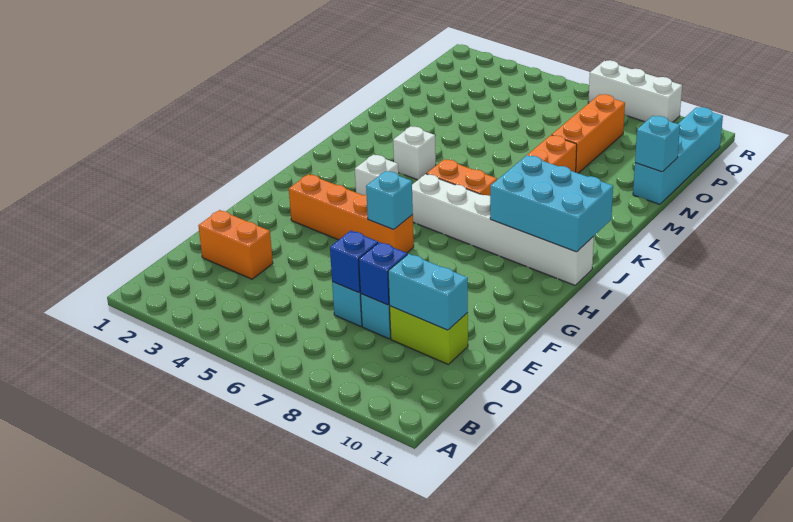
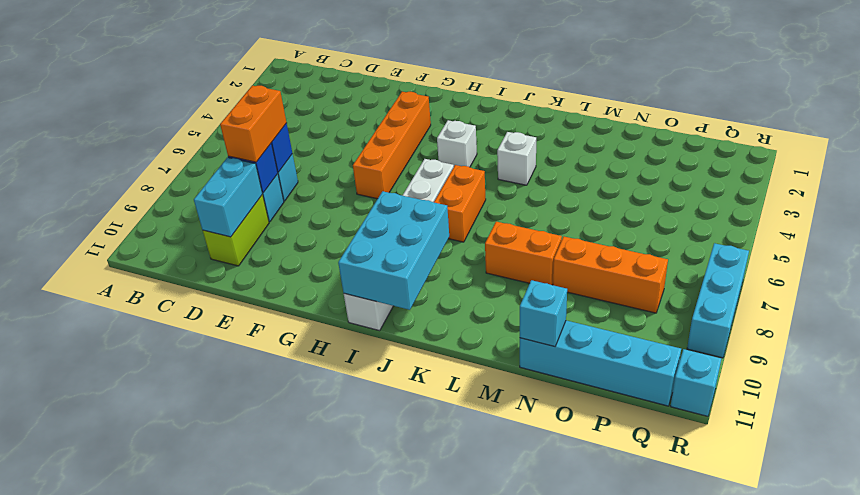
orange 1x2 brick [198,210,273,279] -> orange 1x2 brick moved to [220,86,287,162]
cyan 1x1 brick [366,171,413,230] -> cyan 1x1 brick moved to [671,349,721,416]
white 1x3 brick [588,60,682,122] -> cyan 1x3 brick [687,243,749,358]

